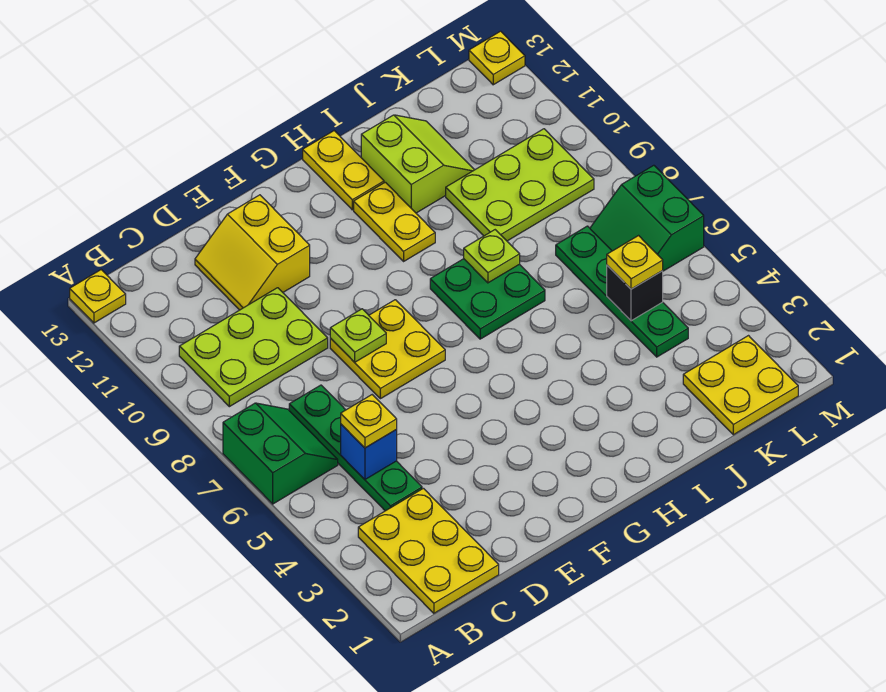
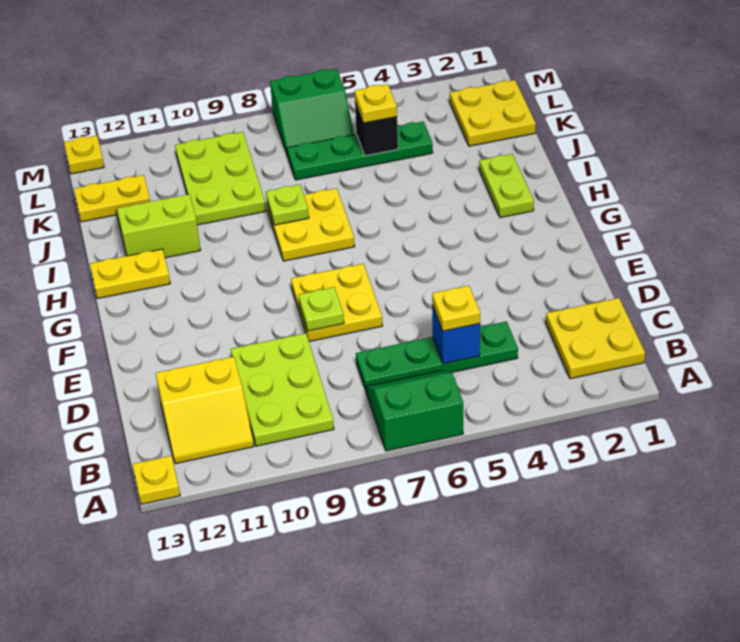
yellow 2x3 plate [358,488,499,613] -> yellow 2x2 plate [546,298,645,379]
yellow 2x2 slope [195,195,310,310] -> yellow 2x2 slope moved to [156,357,254,464]
none -> lime 1x2 plate [479,154,534,218]
green 2x2 plate [430,259,545,339] -> yellow 2x2 plate [267,188,355,261]
yellow 1x2 plate [354,182,435,261] -> yellow 1x2 plate moved to [74,175,150,222]

